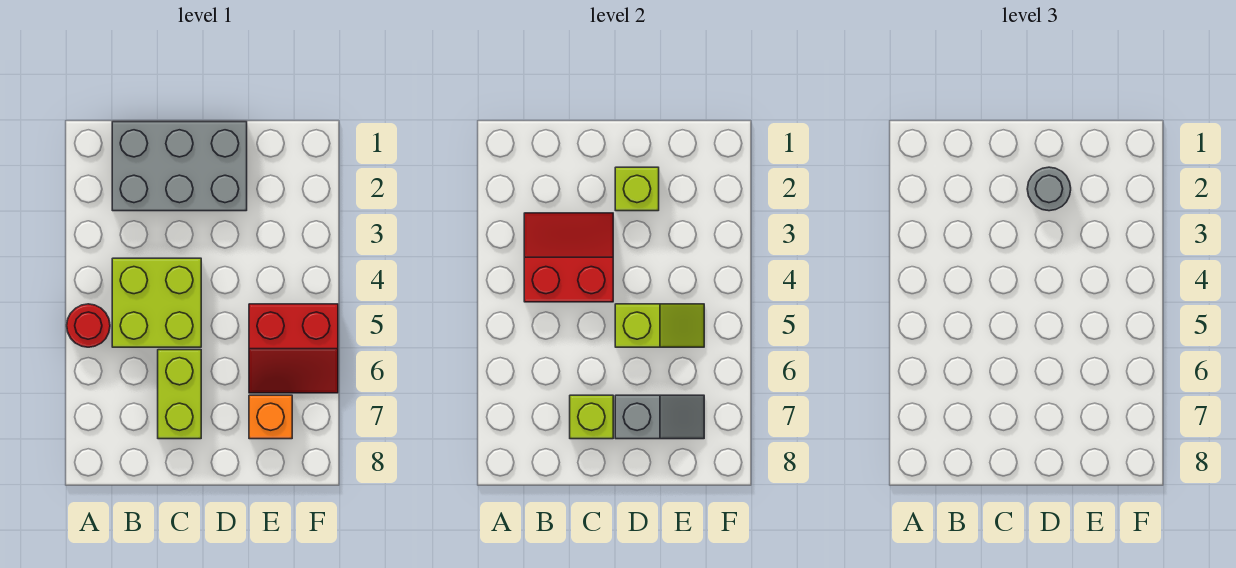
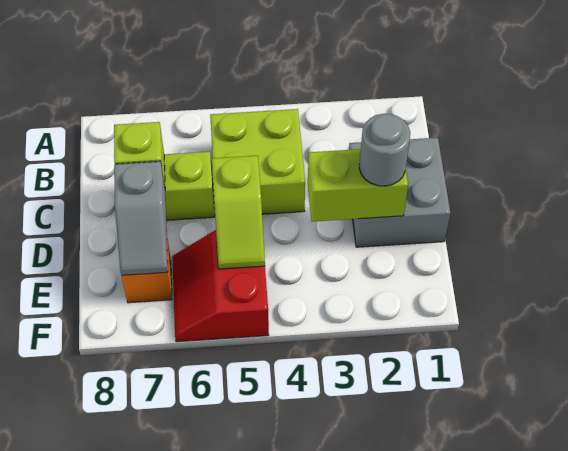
red 1x1 round brick [67,304,110,347] -> none
grey 2x3 brick [112,122,247,211] -> grey 2x2 brick [349,138,451,247]
red 2x2 slope [524,213,613,302] -> none
lime 1x1 brick [615,167,659,211] -> lime 1x2 brick [308,149,408,222]

